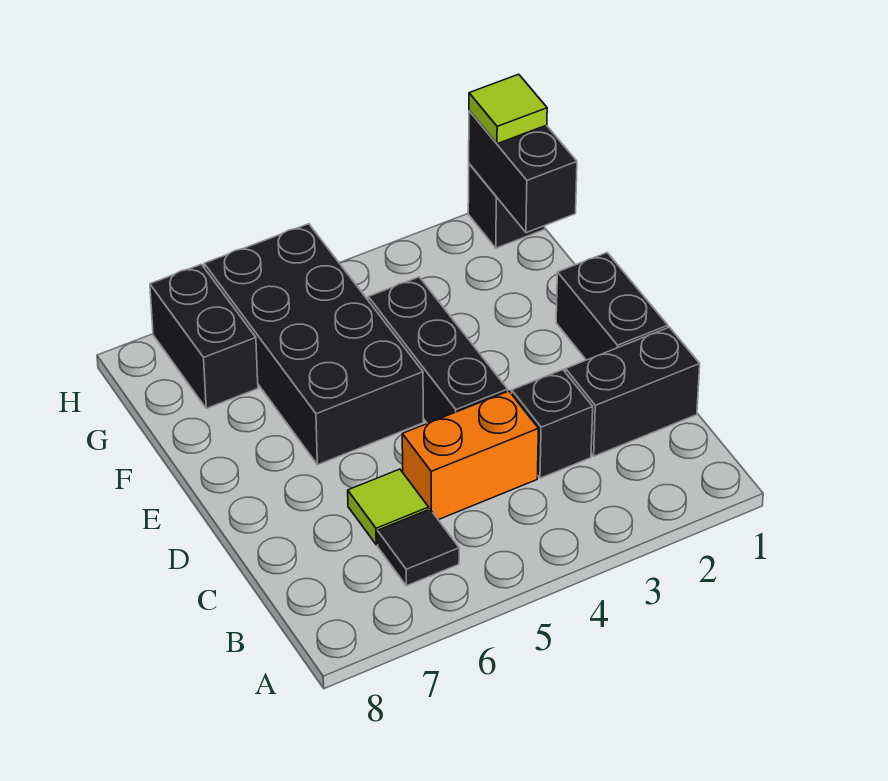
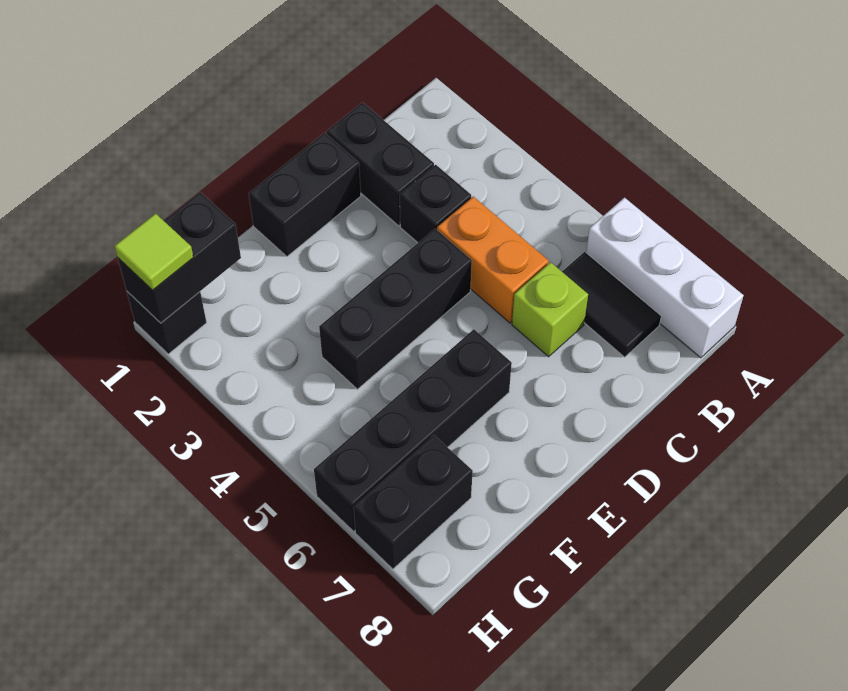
none -> white 1x3 brick [586,198,744,358]
black 1x1 tile [377,509,459,586] -> black 1x2 tile [562,252,661,357]
lime 1x1 tile [348,469,429,545] -> lime 1x1 brick [512,262,588,357]
black 2x4 brick [204,224,423,465] -> black 1x4 brick [314,329,512,531]

